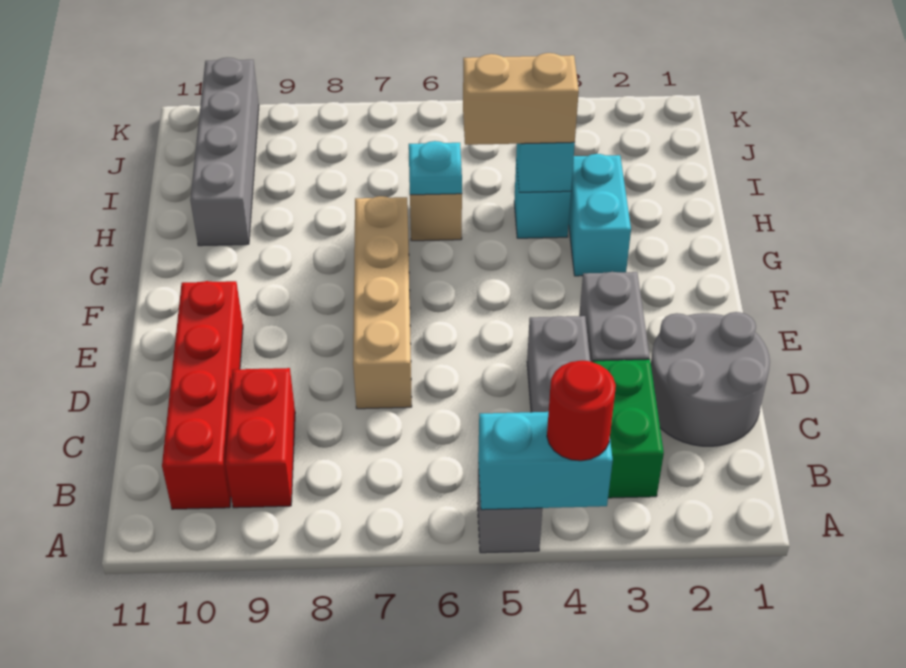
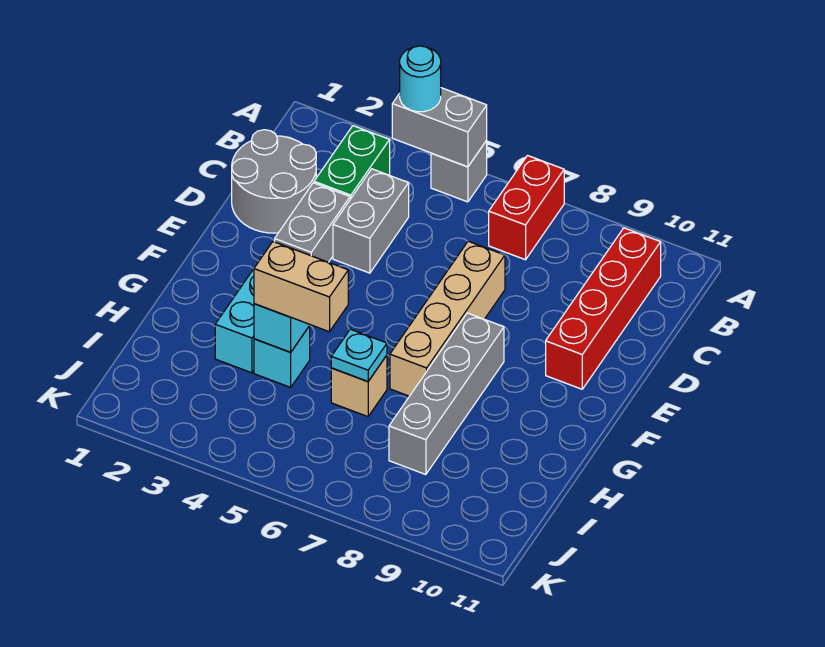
cyan 1x2 brick [478,412,613,510] -> grey 1x2 brick [392,88,487,167]
red 1x1 round brick [547,361,616,461] -> cyan 1x1 round brick [400,46,441,112]
red 1x2 brick [225,368,295,508] -> red 1x2 brick moved to [489,156,564,260]
grey 1x4 brick [190,58,259,246] -> grey 1x4 brick moved to [389,313,504,475]

